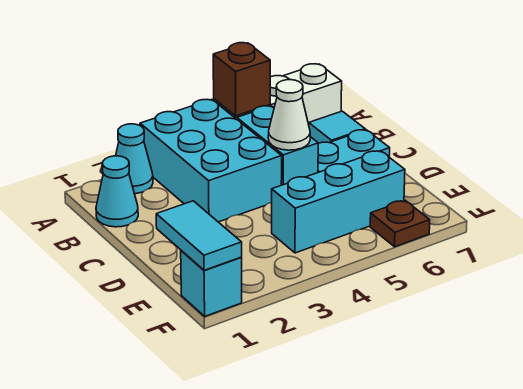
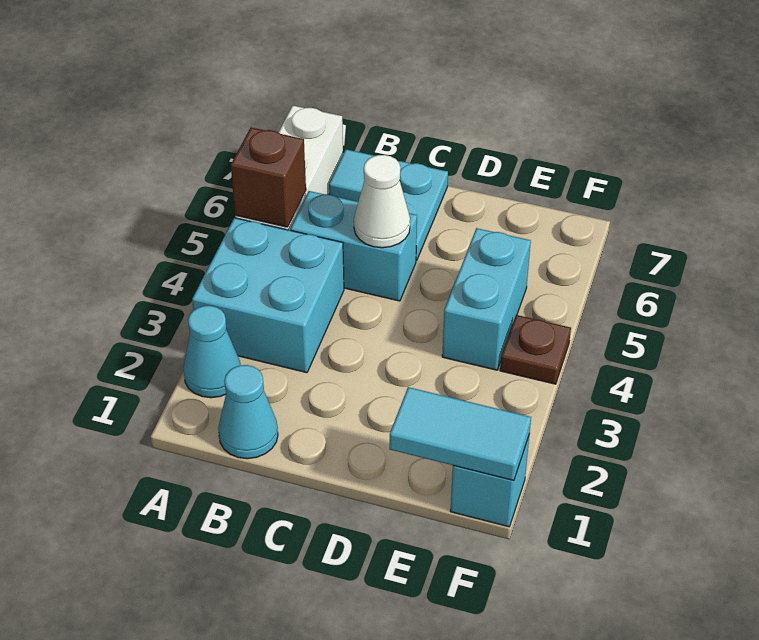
cyan 2x3 brick [140,99,282,222] -> cyan 2x2 brick [192,218,344,373]
cyan 1x3 brick [272,151,405,253] -> cyan 1x2 brick [442,228,531,370]
brown 1x1 plate [370,201,430,247] -> brown 1x1 plate moved to [500,315,571,384]

